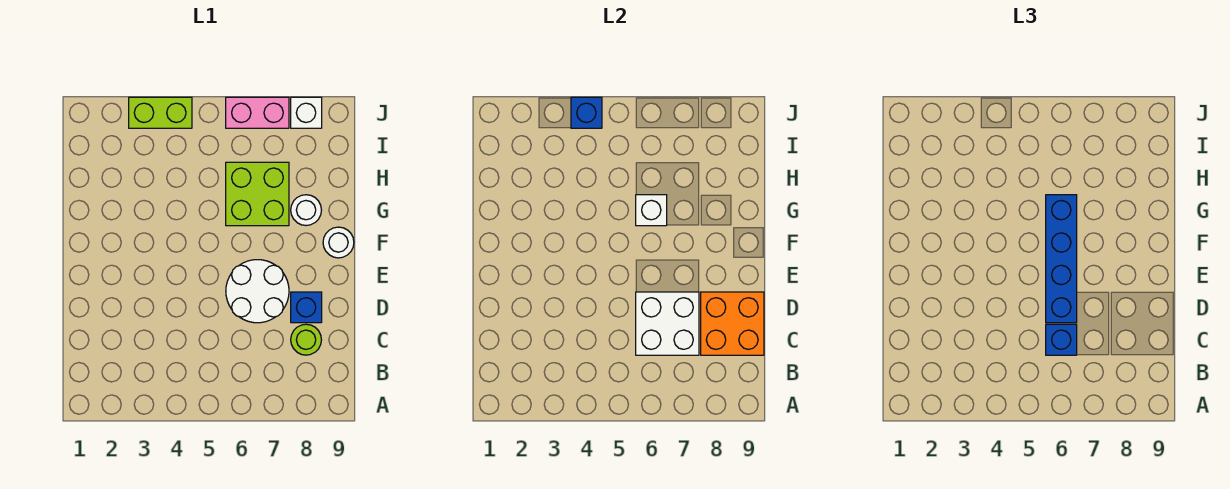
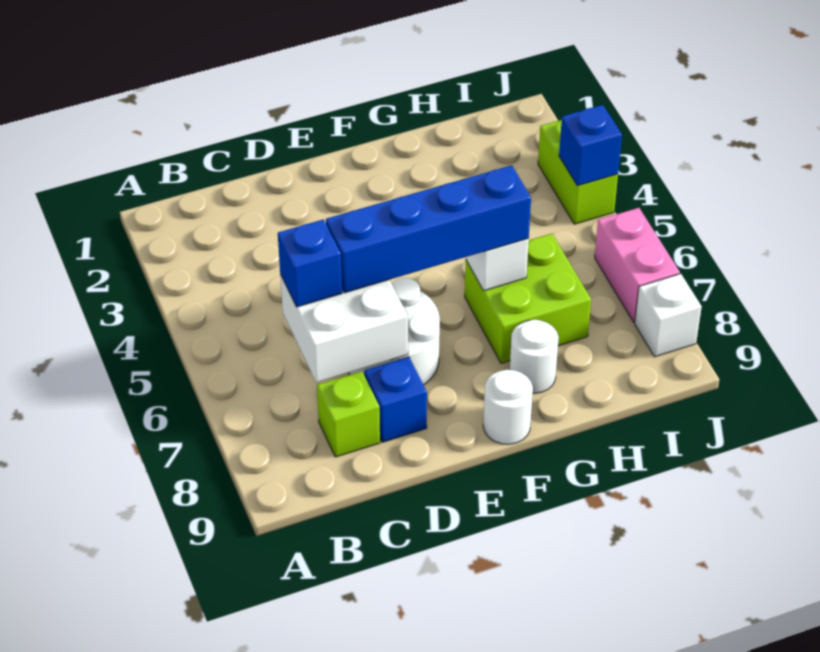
lime 1x1 round brick [291,324,321,355] -> lime 1x1 brick [317,371,380,457]
orange 2x2 brick [701,292,764,355] -> none

